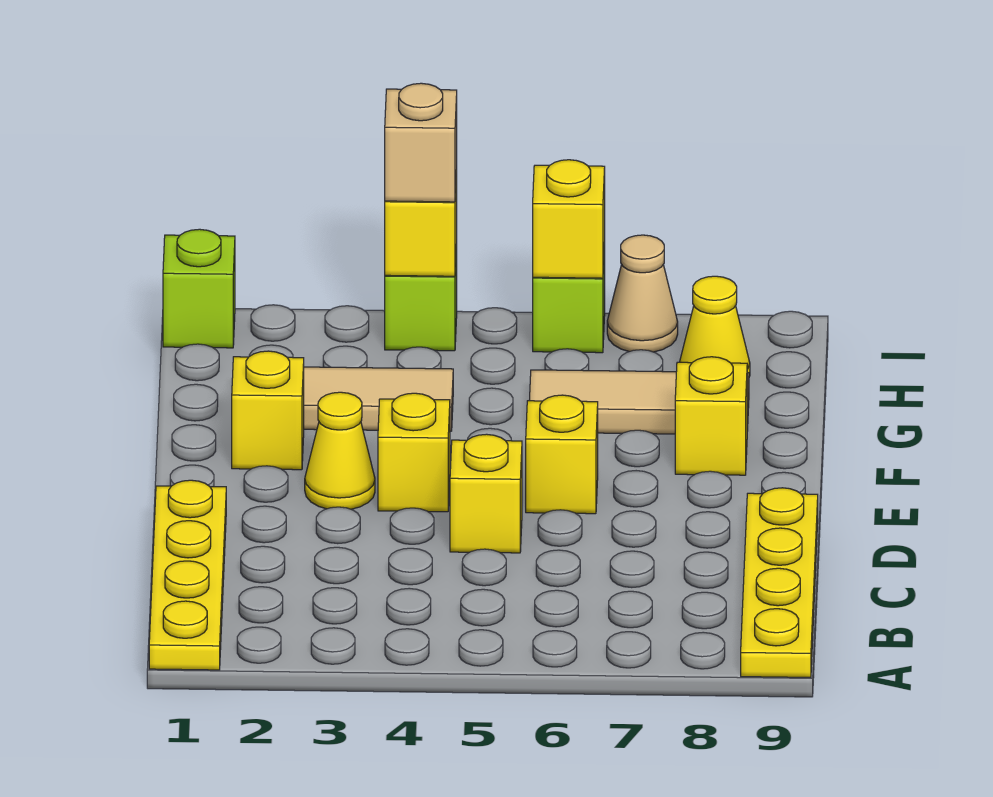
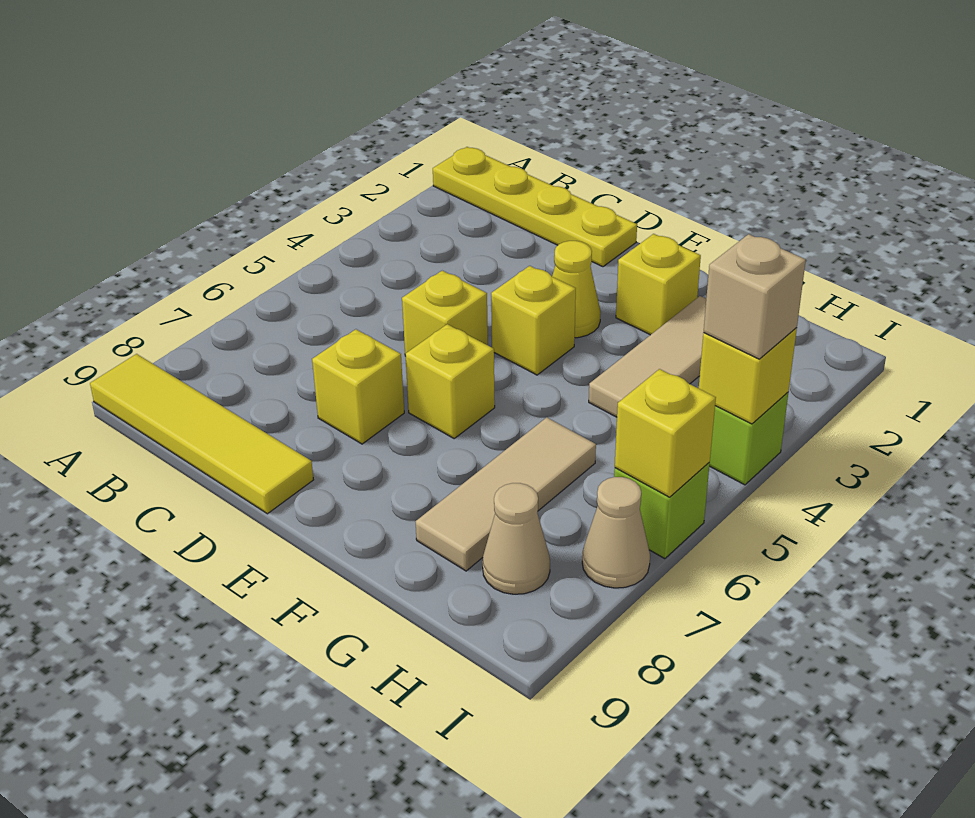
yellow 1x4 plate [741,488,818,677] -> yellow 1x4 tile [90,354,313,514]
yellow 1x1 brick [675,357,747,475] -> yellow 1x1 brick moved to [312,329,404,444]
yellow 1x1 cone [680,276,750,377] -> tan 1x1 cone [483,483,550,594]
lime 1x1 brick [163,229,235,348] -> none

